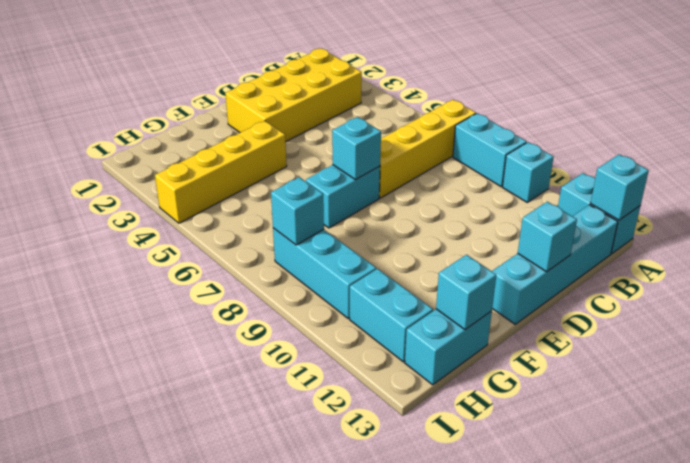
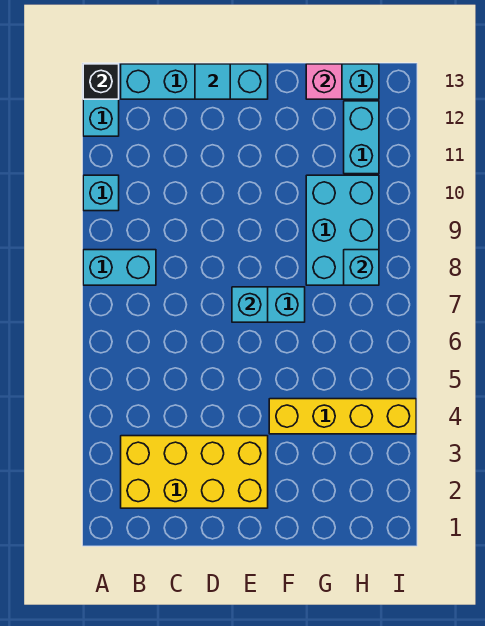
yellow 1x4 brick [379,100,476,198] -> none
cyan 1x2 brick [453,113,527,186] -> cyan 1x2 brick turned to [83,250,156,285]
cyan 1x1 brick [591,154,649,220] -> black 1x1 brick [83,64,119,99]
cyan 1x1 brick [518,202,577,272] -> cyan 1x1 tile [195,64,230,99]
cyan 1x1 brick [436,255,496,330] -> pink 1x1 brick [306,64,342,99]
cyan 1x3 brick [273,228,376,319] -> cyan 2x3 brick [306,175,379,285]

